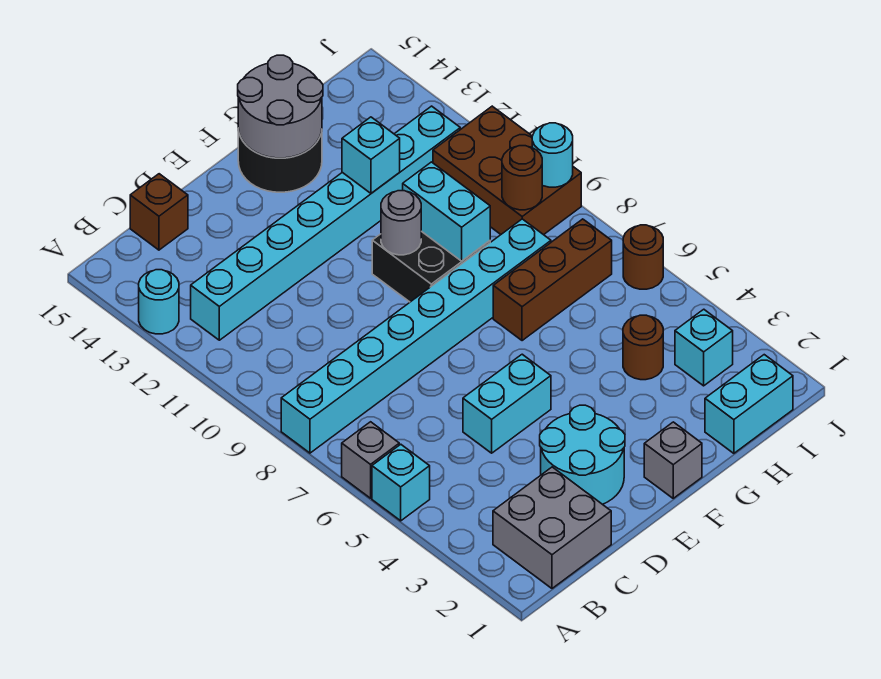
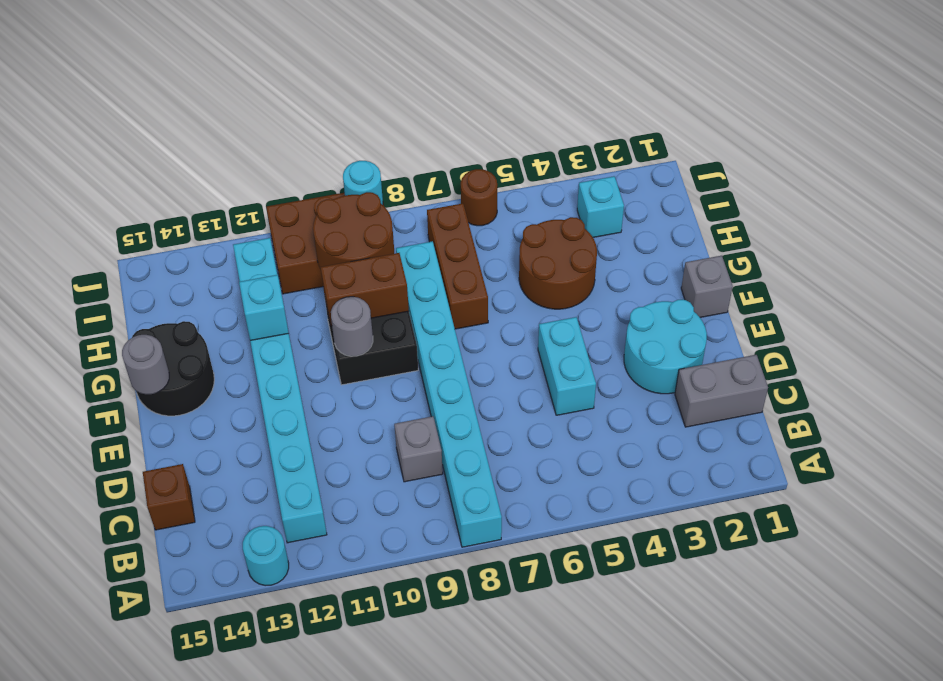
cyan 1x1 brick [372,444,430,521] -> none
grey 1x1 brick [342,422,399,498] -> grey 1x1 brick moved to [394,416,443,482]
grey 2x2 brick [493,467,611,588] -> grey 1x2 brick [675,355,768,427]
grey 2x2 round brick [238,55,323,158] -> grey 1x1 round brick [122,335,169,394]
cyan 1x2 brick [403,162,490,261] -> brown 1x2 brick [321,253,409,326]
cyan 1x2 brick [705,355,793,453] -> none
brown 1x1 round brick [623,315,663,380] -> brown 2x2 round brick [519,217,597,309]
brown 1x1 round brick [502,146,542,210] -> brown 2x2 round brick [313,192,394,269]

